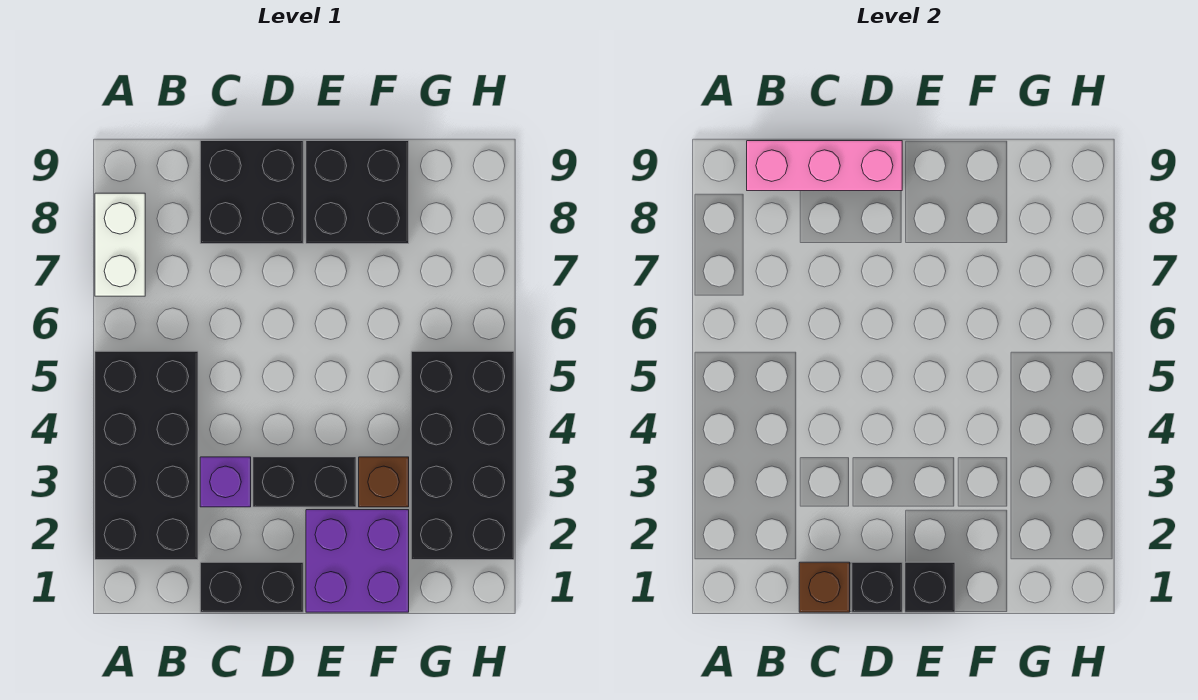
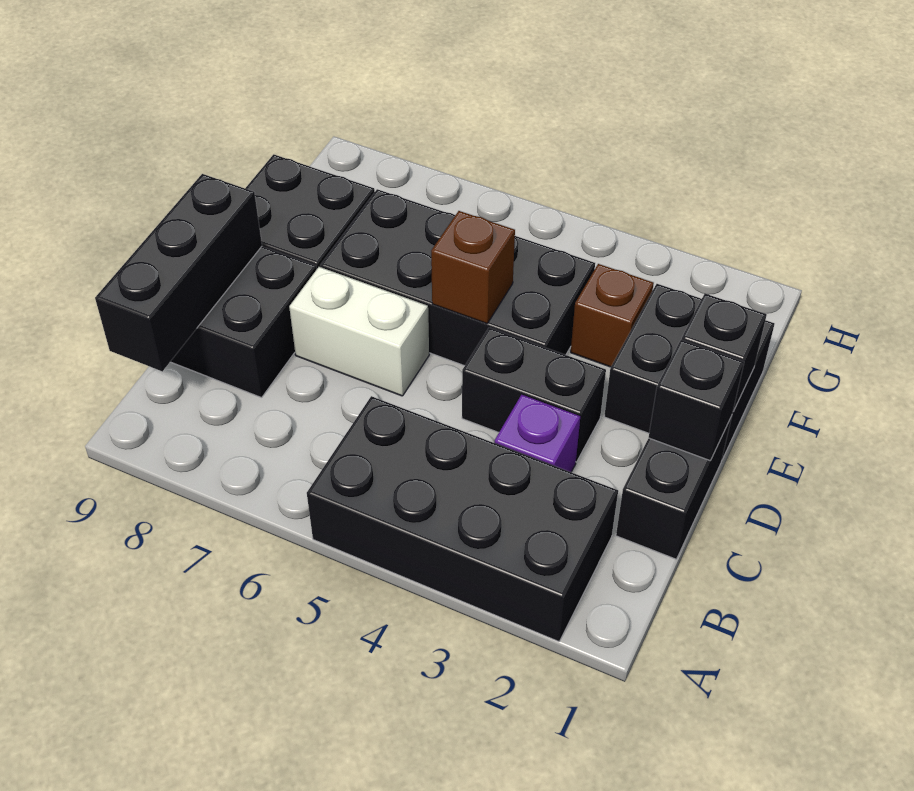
white 1x2 brick [95,193,145,296] -> white 1x2 brick moved to [289,267,429,396]
pink 1x3 brick [747,141,902,191] -> black 1x3 brick [95,174,262,371]
brown 1x1 brick [799,562,850,612] -> brown 1x1 brick moved to [431,211,515,324]
black 1x2 brick [253,457,356,507] -> black 1x2 brick turned to [462,328,606,462]
purple 2x2 brick [306,510,409,612] -> black 2x2 brick [604,284,775,459]
black 2x4 brick [411,351,514,560] -> black 2x4 brick moved to [320,189,595,366]

